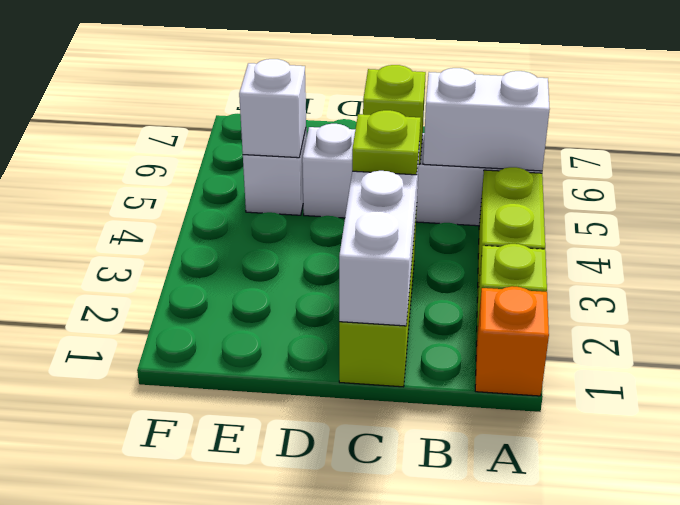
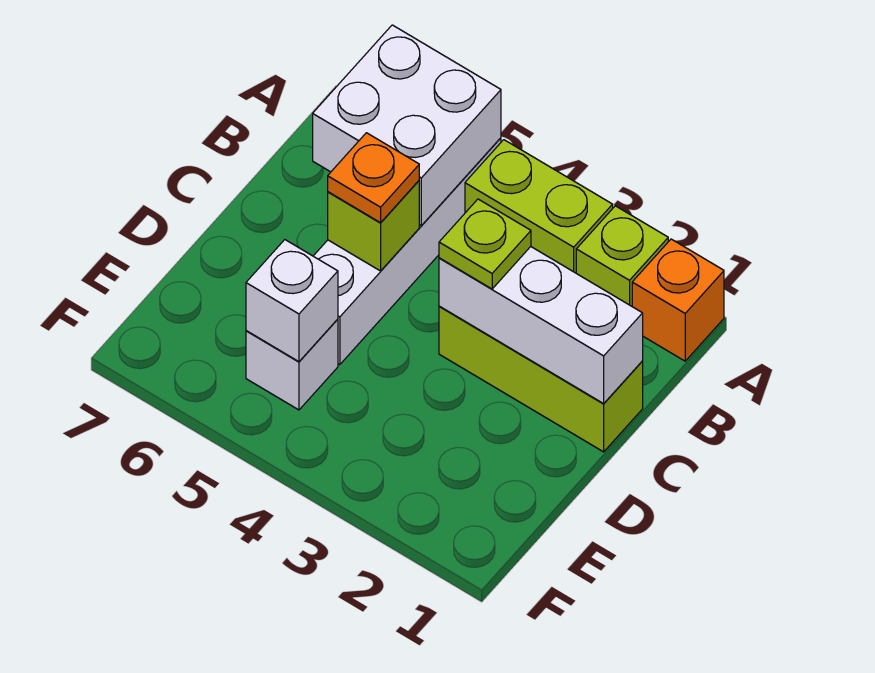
white 1x2 brick [423,68,550,171] -> white 2x2 brick [313,25,501,225]
none -> orange 1x1 plate [328,133,419,223]

